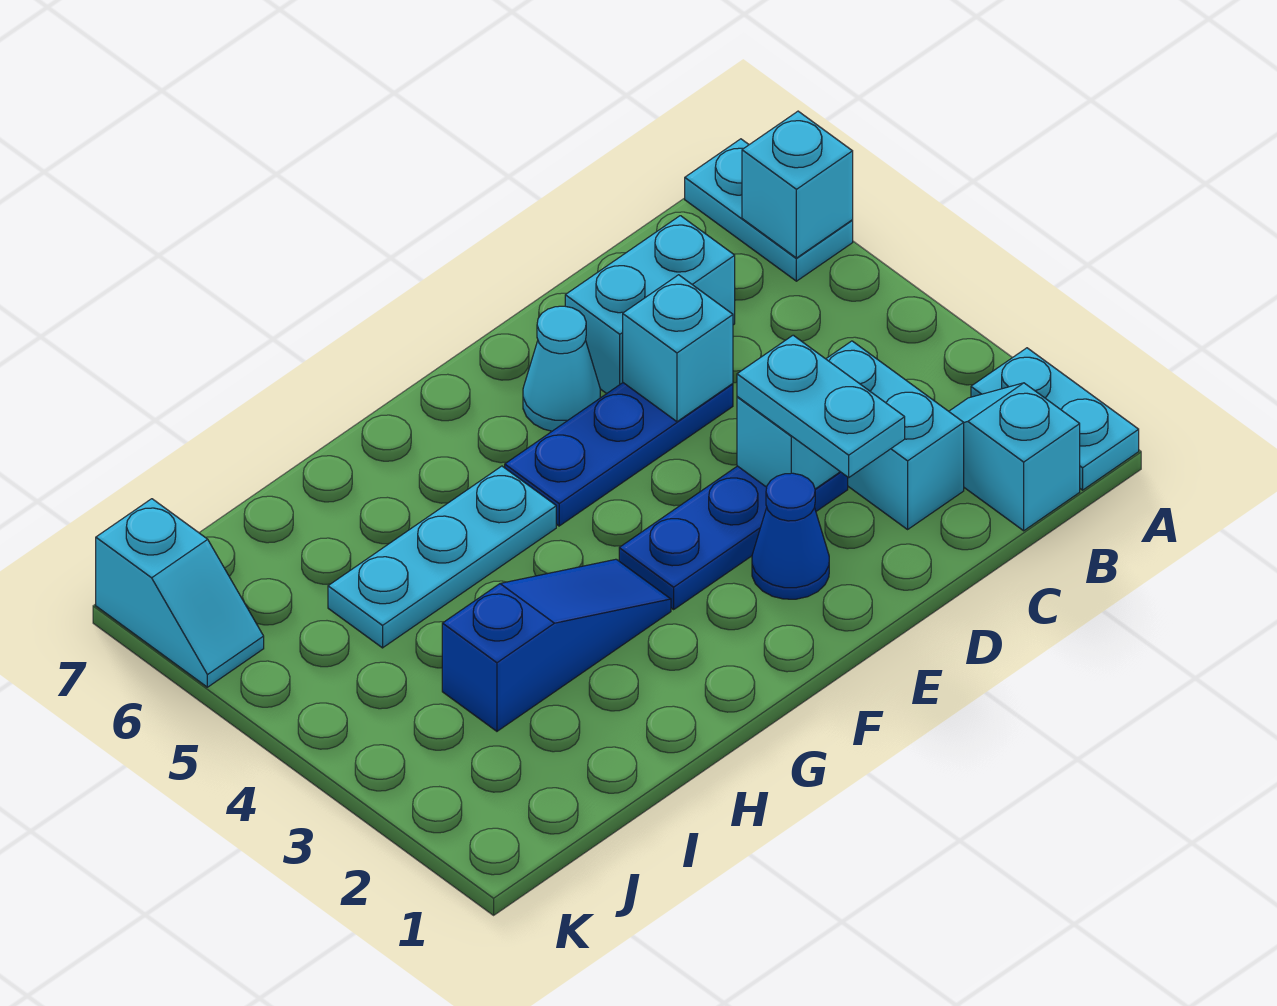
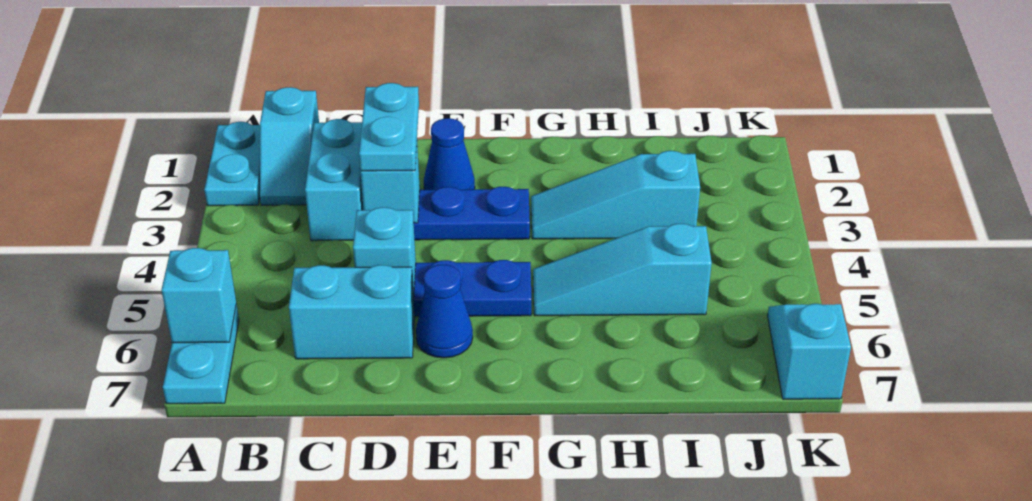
cyan 1x1 cone [523,306,600,431] -> blue 1x1 cone [416,265,473,358]
blue 1x3 slope [442,559,671,731] -> cyan 1x3 slope [531,151,700,239]
cyan 1x3 plate [328,466,556,648] -> cyan 1x3 slope [533,224,712,316]

